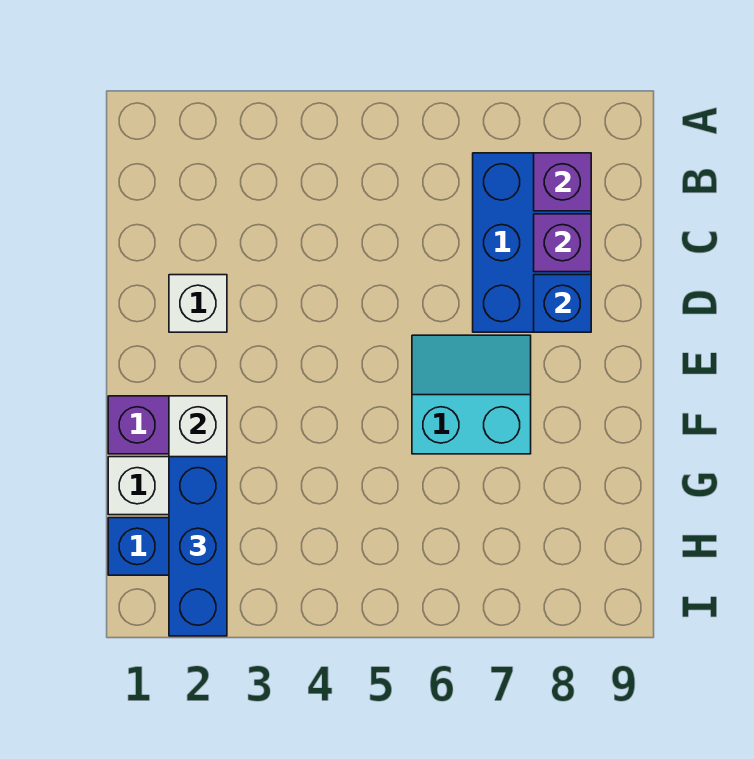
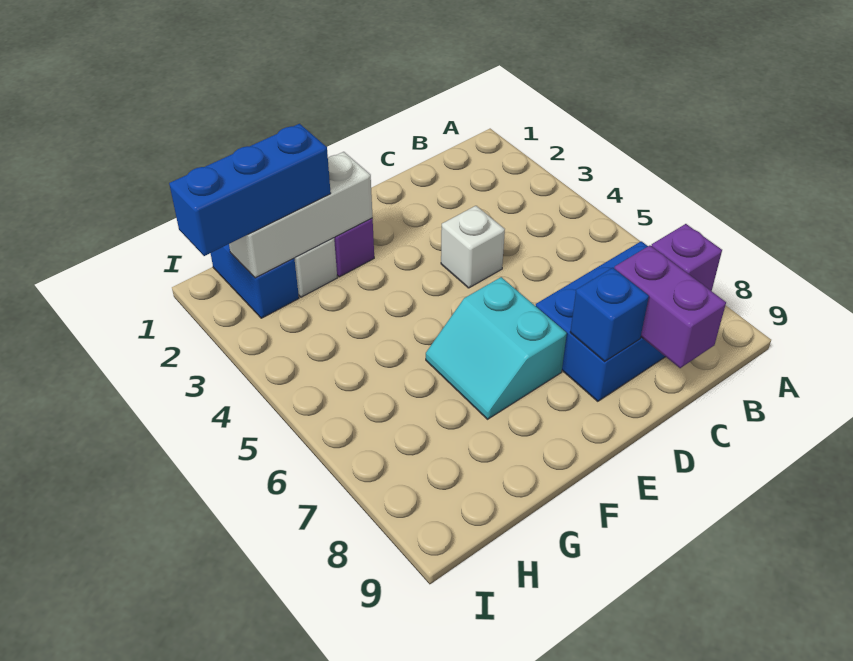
purple 1x1 brick [534,214,591,272] -> purple 1x2 brick [614,246,726,368]
white 1x1 brick [169,275,227,332] -> white 1x1 brick moved to [441,206,505,288]
cyan 2x2 slope [412,335,531,454] -> cyan 2x2 slope turned to [426,277,567,419]

